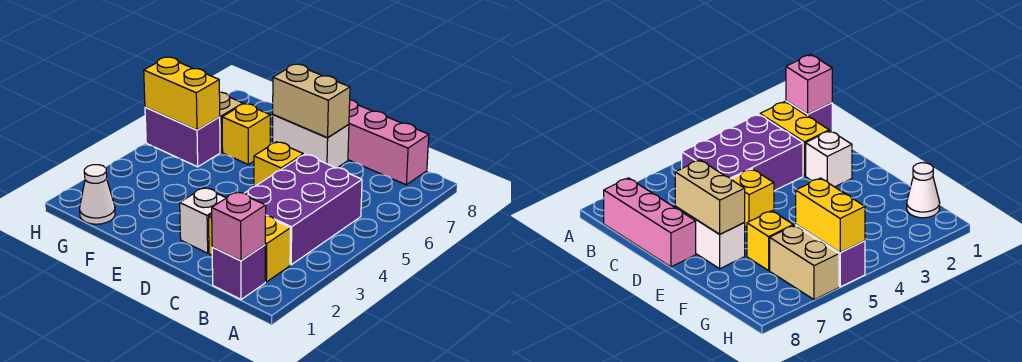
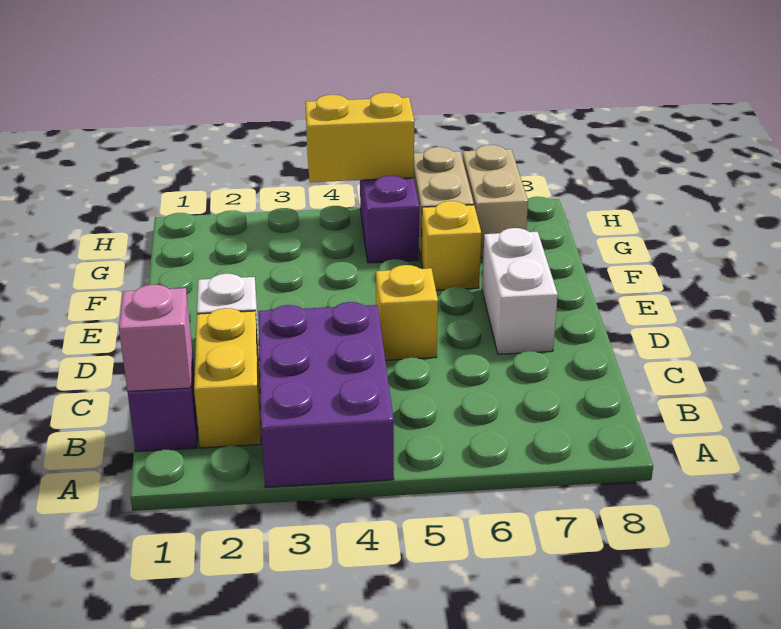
purple 2x3 brick [244,154,362,265] -> purple 2x3 brick turned to [259,302,394,487]
pink 1x3 brick [348,100,429,185] -> none
tan 1x2 brick [273,64,350,138] -> tan 1x2 brick moved to [463,145,528,258]
white 1x1 cone [80,165,115,224] -> none
yellow 1x2 brick [144,57,220,130] -> yellow 1x2 brick turned to [305,92,414,182]

